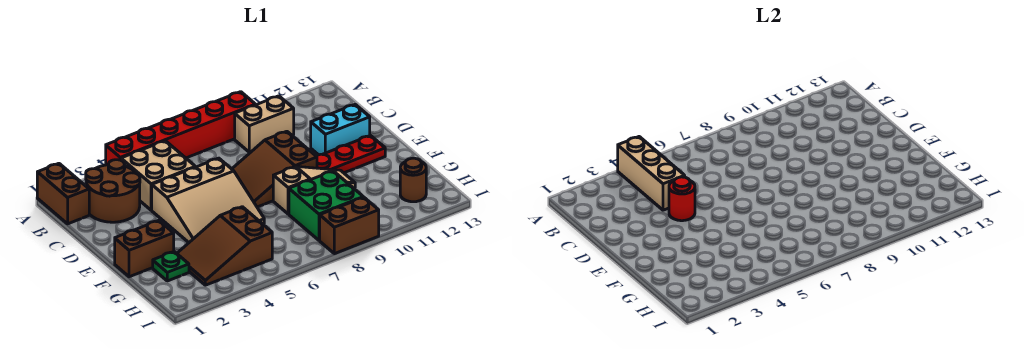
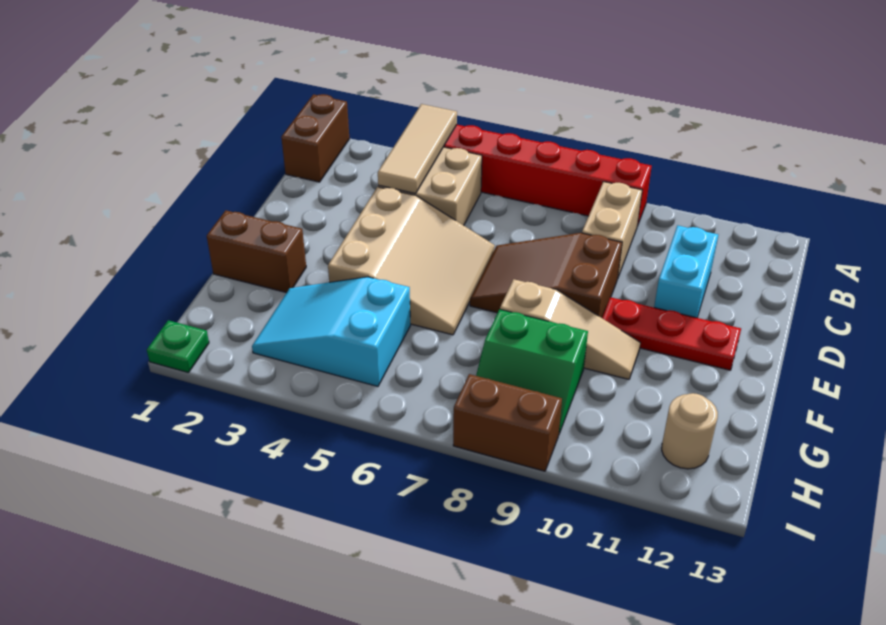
tan 1x3 brick [618,137,685,210] -> tan 1x3 tile [378,104,457,194]
brown 2x2 round brick [86,160,140,222] -> none
tan 1x2 brick [235,96,294,152] -> tan 1x2 brick turned to [582,182,642,279]
tan 3x3 slope [152,158,264,242] -> tan 3x3 slope turned to [328,187,495,335]
red 1x1 round brick [669,177,695,221] -> none
cyan 1x2 brick [311,105,370,155] -> cyan 1x2 brick turned to [654,225,718,318]
green 1x1 plate [153,252,189,281] -> green 1x1 plate moved to [147,320,209,372]
brown 2x3 slope [177,207,272,285] -> cyan 2x3 slope [252,277,411,386]
green 2x2 brick [289,171,363,240] -> green 2x2 slope [476,309,588,434]
brown 1x1 round brick [400,158,426,202] -> tan 1x1 round brick [662,393,718,469]

